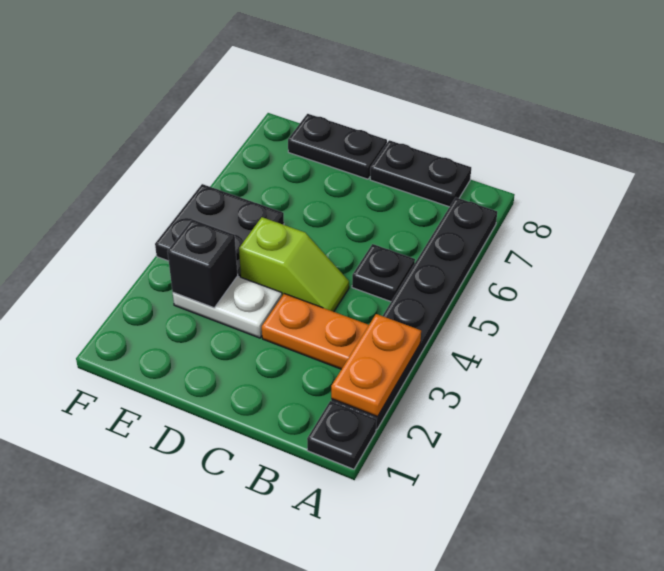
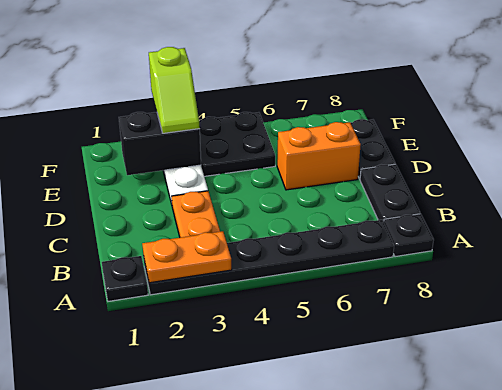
black 1x1 plate [352,244,415,302] -> black 1x1 plate moved to [384,214,434,257]
lime 1x2 slope [239,217,349,312] -> lime 1x2 slope moved to [149,47,200,133]
none -> orange 1x2 brick [277,122,361,190]
black 1x1 brick [167,219,238,308] -> black 1x2 brick [119,112,201,175]

